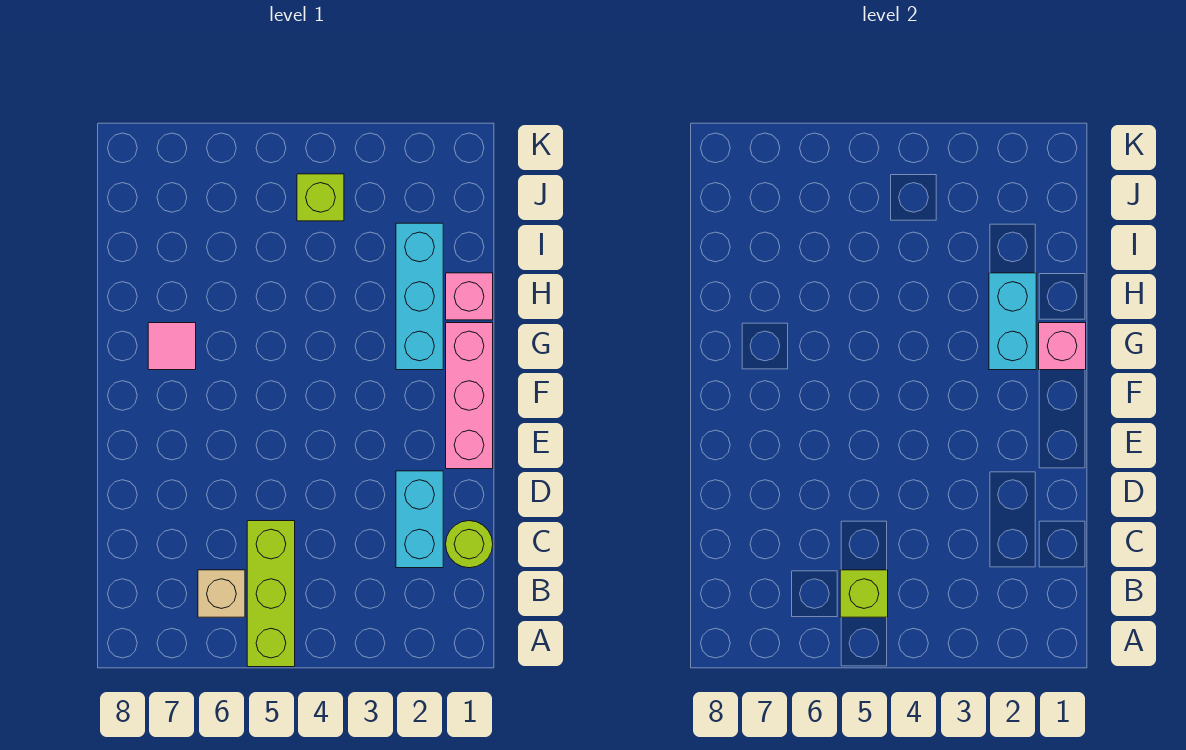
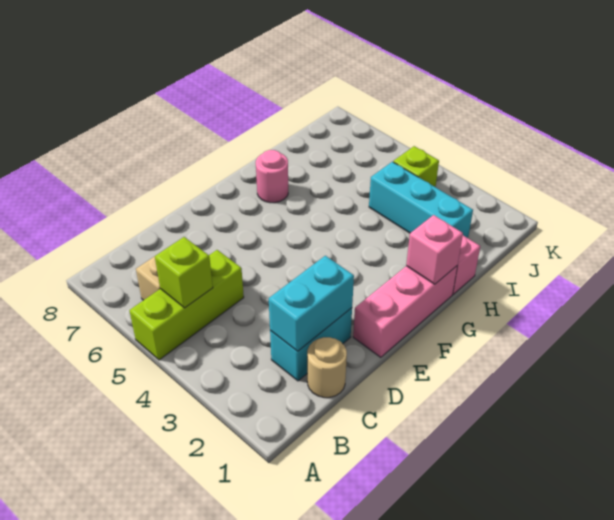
lime 1x1 round brick [446,521,493,568] -> tan 1x1 round brick [307,337,347,398]
cyan 1x3 brick [396,223,443,370] -> cyan 1x3 brick turned to [369,162,473,238]
cyan 1x2 brick [989,273,1036,370] -> cyan 1x2 brick moved to [269,256,354,351]
pink 1x1 tile [148,323,196,370] -> pink 1x1 round brick [256,150,288,203]

